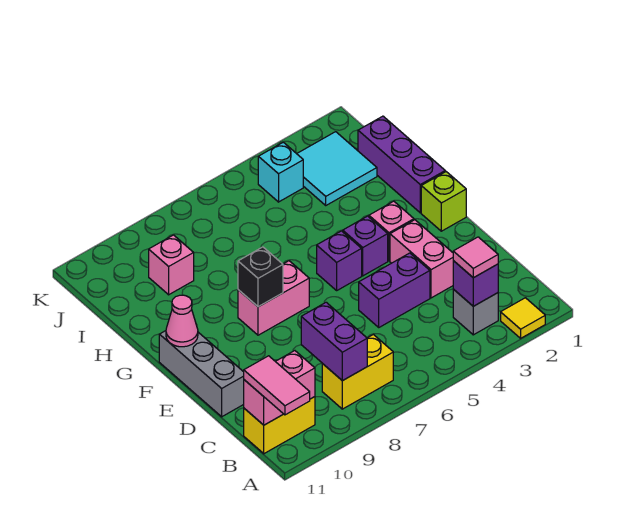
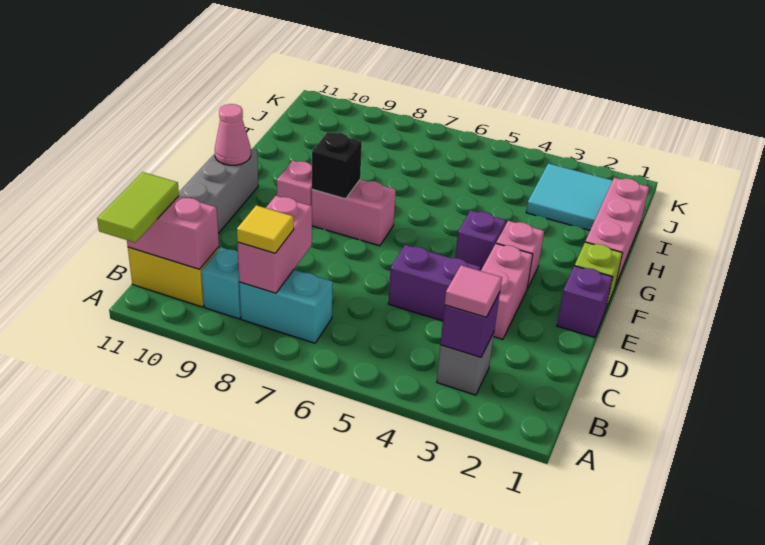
yellow 1x1 tile [501,298,545,338] -> yellow 1x1 tile moved to [237,205,294,253]
pink 1x2 tile [244,356,310,415] -> lime 1x2 tile [97,172,179,242]
yellow 1x2 brick [322,335,393,409] -> cyan 1x2 brick [239,270,333,343]
purple 1x2 brick [301,302,367,381] -> pink 1x2 brick [238,196,312,293]
purple 1x1 brick [317,231,362,290] -> purple 1x1 brick moved to [557,266,613,338]
purple 1x3 brick [358,116,445,213] -> pink 1x3 brick [585,178,649,286]
pink 1x1 brick [149,235,194,295] -> pink 1x1 brick moved to [277,161,312,206]
cyan 1x1 brick [258,142,303,202] -> cyan 1x1 brick moved to [202,247,241,319]

